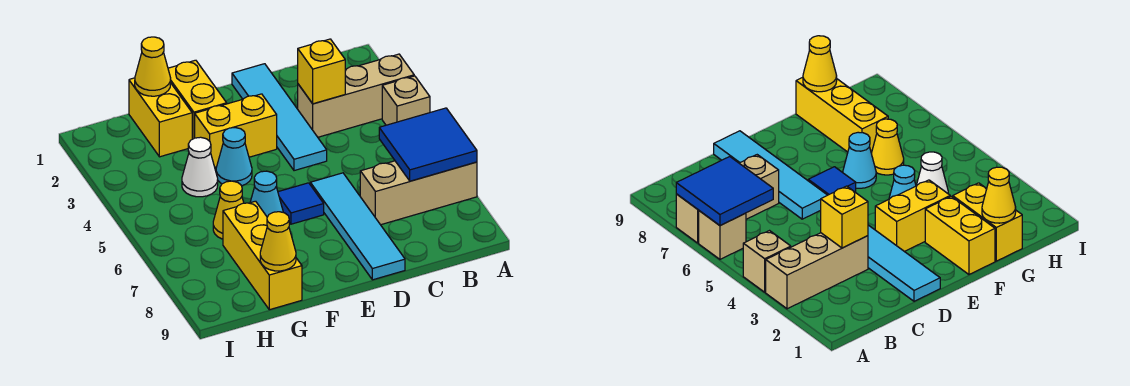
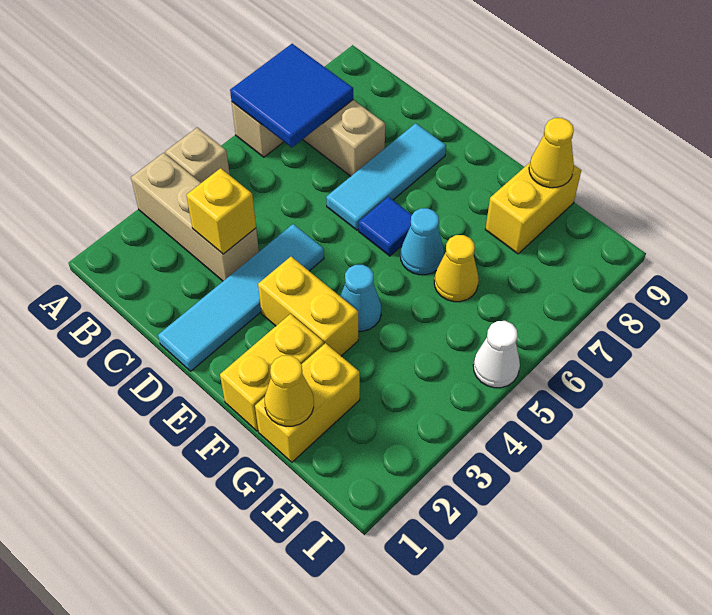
cyan 1x4 tile [310,173,405,280] -> cyan 1x3 tile [326,123,446,230]
white 1x1 cone [182,137,218,197] -> white 1x1 cone moved to [473,321,520,388]
yellow 1x3 brick [223,201,302,310] -> yellow 1x2 brick [485,163,581,254]

